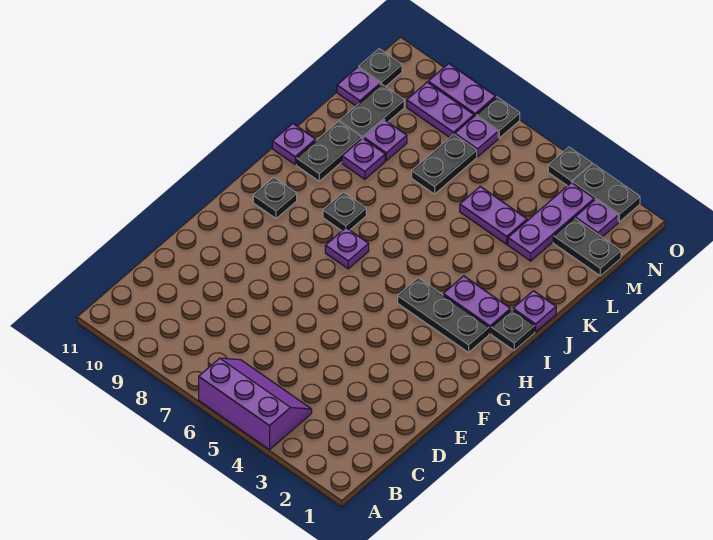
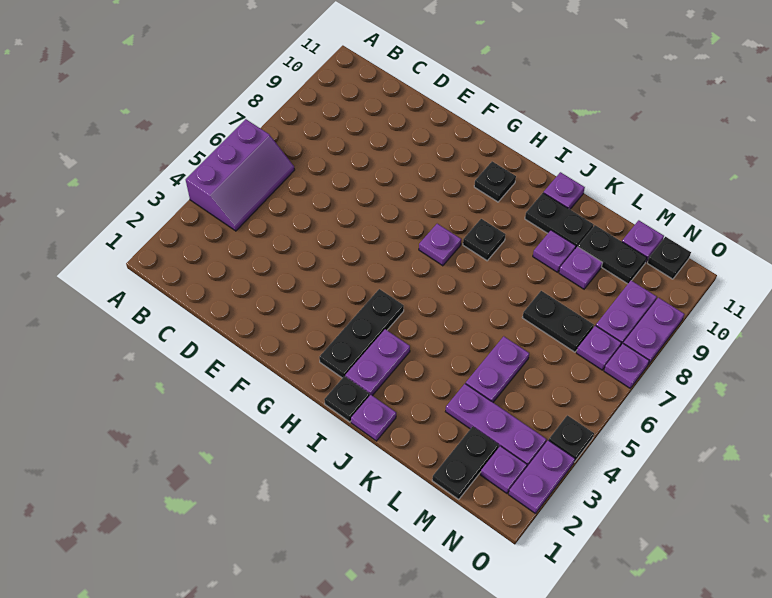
black 1x2 plate [573,164,640,222] -> purple 1x2 plate [509,440,575,514]
black 1x1 plate [476,97,520,138] -> purple 1x1 plate [604,344,649,388]

